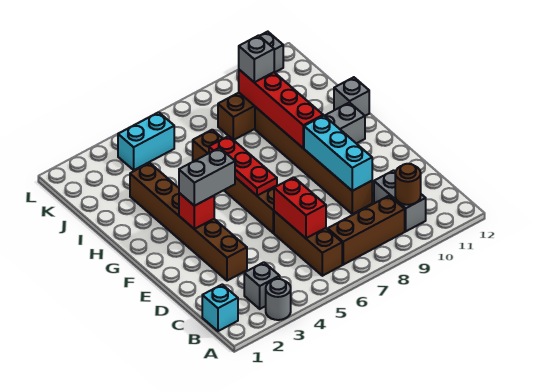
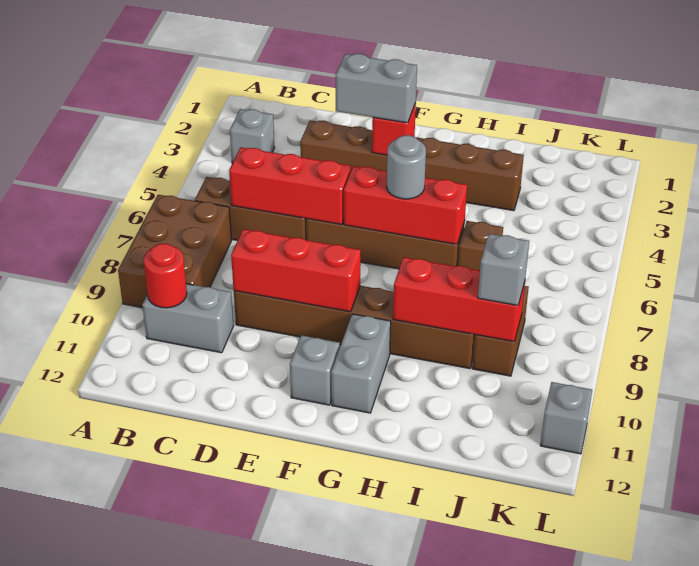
grey 1x1 round brick [266,279,291,320] -> grey 1x1 round brick moved to [387,135,426,199]
cyan 1x1 brick [202,284,238,331] -> none
brown 1x3 brick [328,196,405,265] -> brown 2x3 brick [118,195,232,308]
brown 1x1 round brick [395,164,421,205] -> red 1x1 round brick [143,244,187,308]
red 1x2 brick [274,177,326,238] -> red 1x3 brick [229,147,351,224]
cyan 1x3 brick [304,116,372,191] -> red 1x3 brick [231,229,361,312]
grey 1x2 brick [179,148,235,206] -> grey 1x2 brick turned to [336,54,417,123]
red 1x3 plate [209,136,277,196] -> red 1x3 brick [344,166,467,244]
red 1x4 brick [239,70,323,148] -> red 1x3 brick [393,257,525,342]
grey 1x1 brick [334,77,369,116] -> grey 1x1 brick moved to [290,335,340,405]
cyan 1x2 brick [118,112,174,170] -> none

